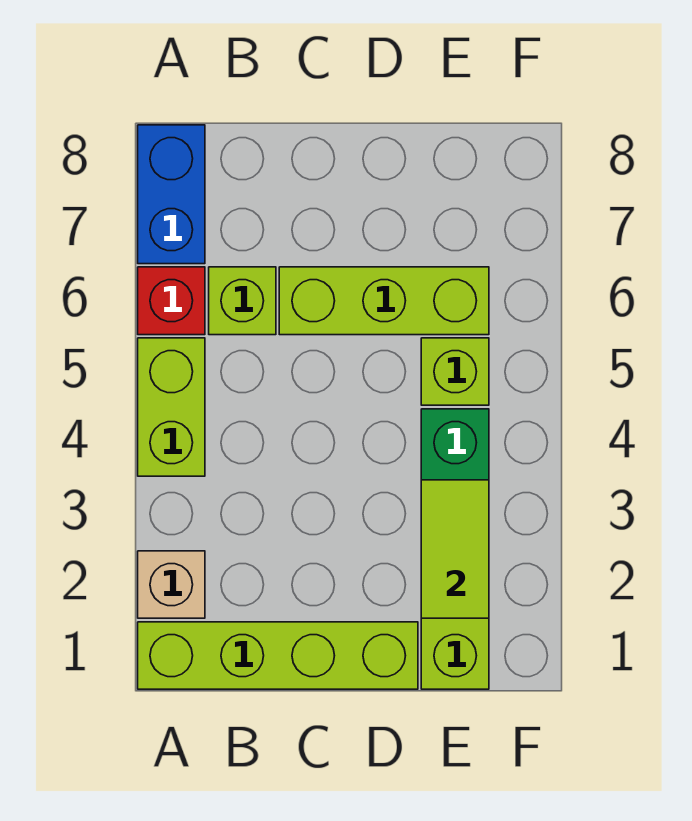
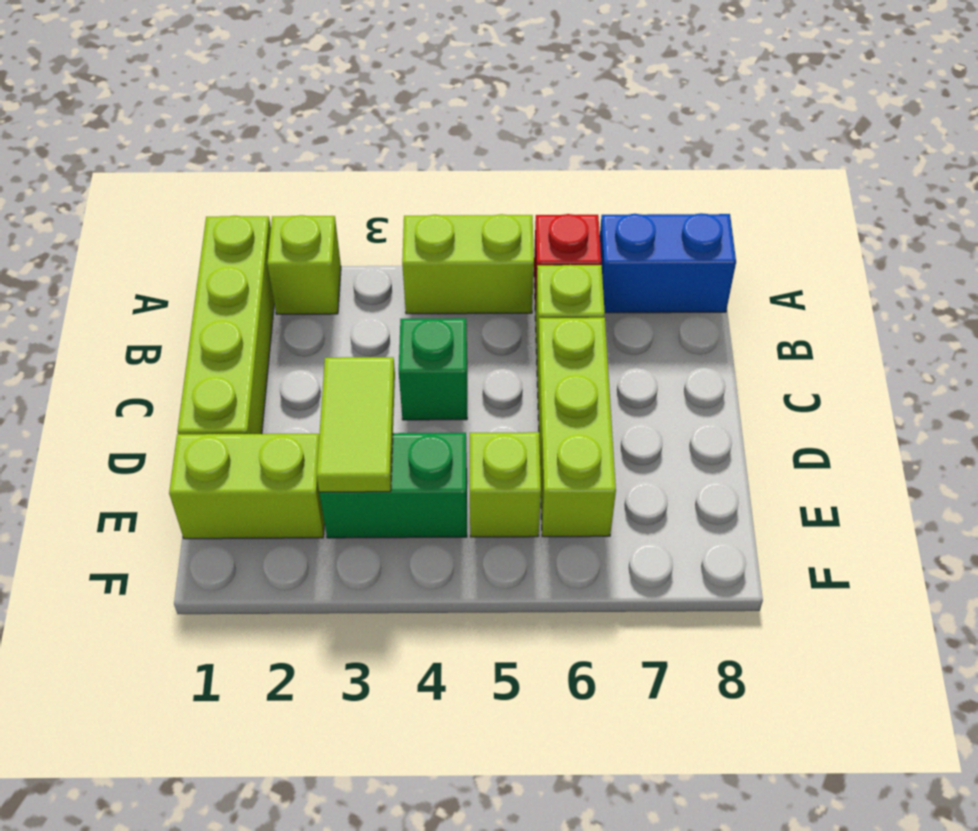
tan 1x1 brick [138,551,205,618] -> lime 1x1 brick [267,215,341,314]
none -> green 1x1 brick [399,318,467,420]
lime 1x2 tile [421,480,489,618] -> lime 1x2 tile turned to [317,357,395,492]

